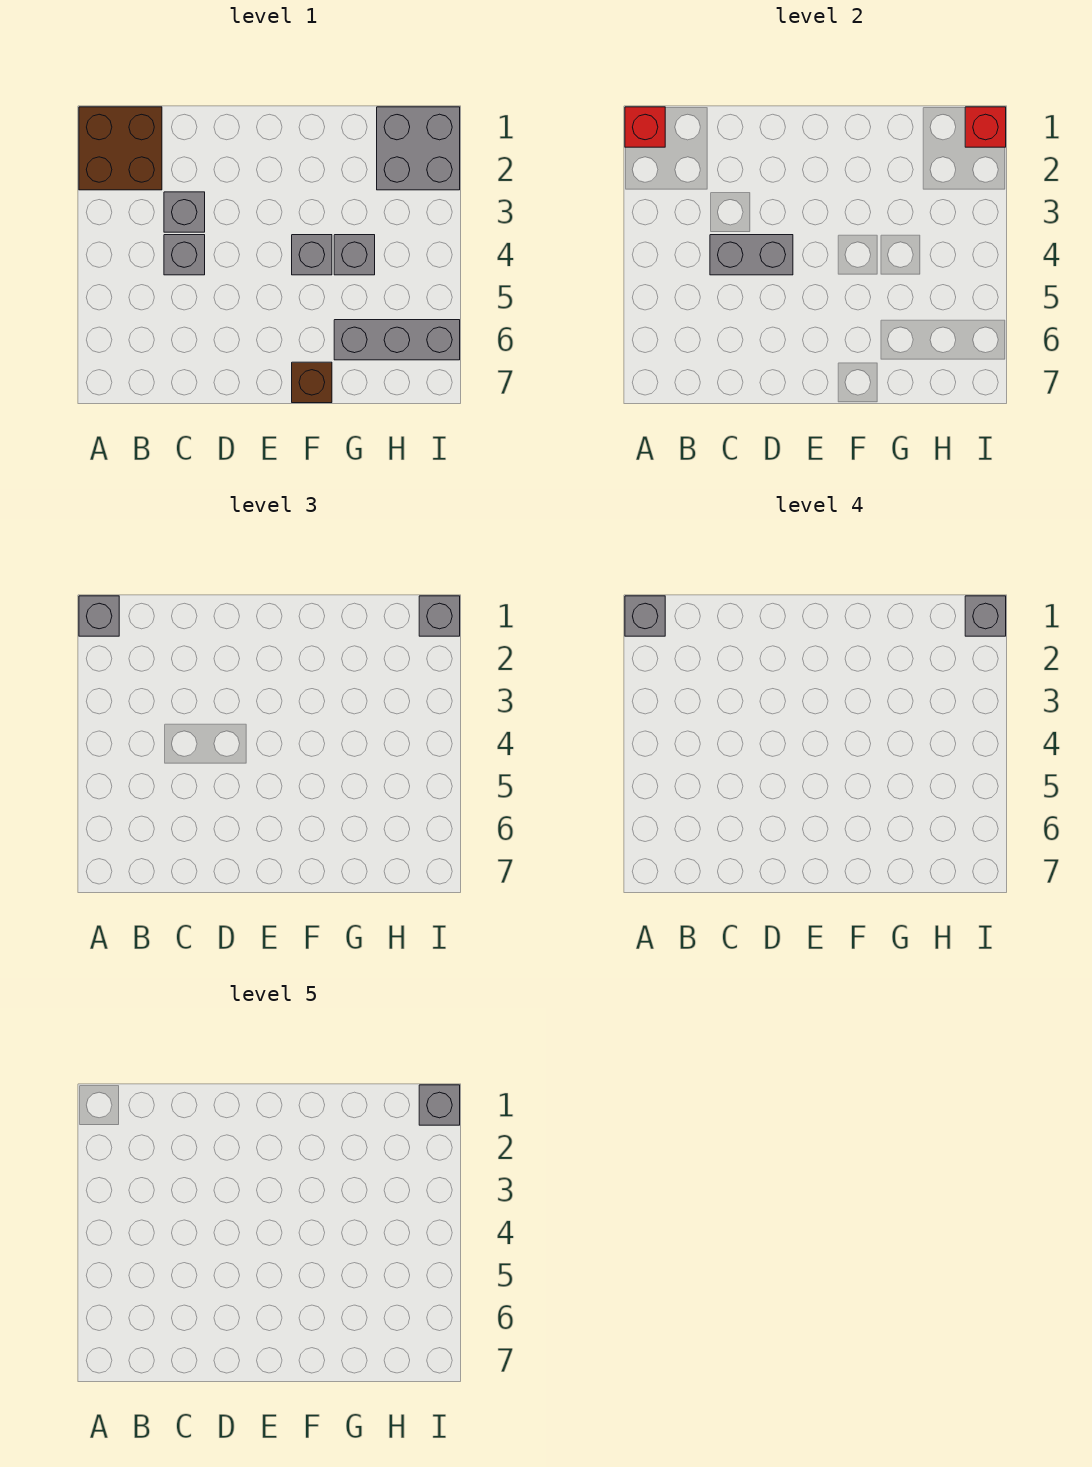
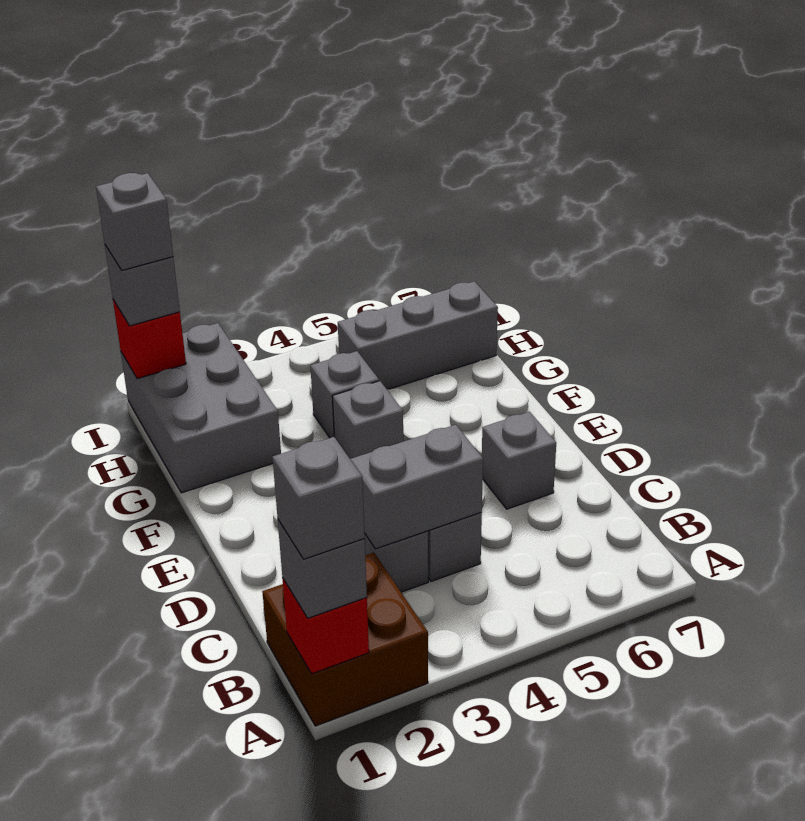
grey 1x2 brick [710,235,793,275] -> grey 1x2 brick turned to [350,425,483,549]
brown 1x1 brick [292,362,332,403] -> none
grey 1x3 brick [334,320,460,360] -> grey 1x3 brick turned to [338,281,498,390]
grey 2x2 brick [377,107,460,190] -> grey 2x3 brick [121,323,281,493]
grey 1x1 brick [419,1085,460,1125] -> grey 1x1 brick moved to [482,412,556,509]

